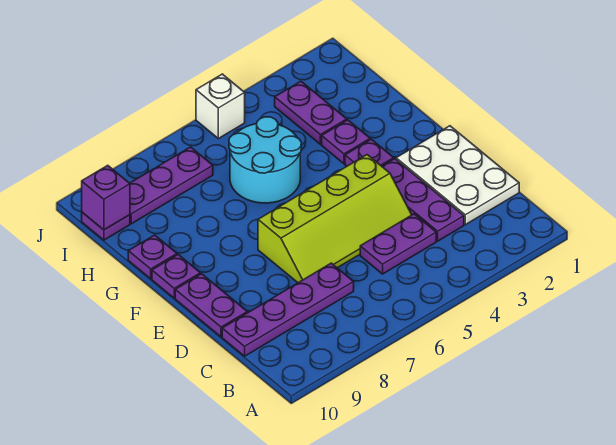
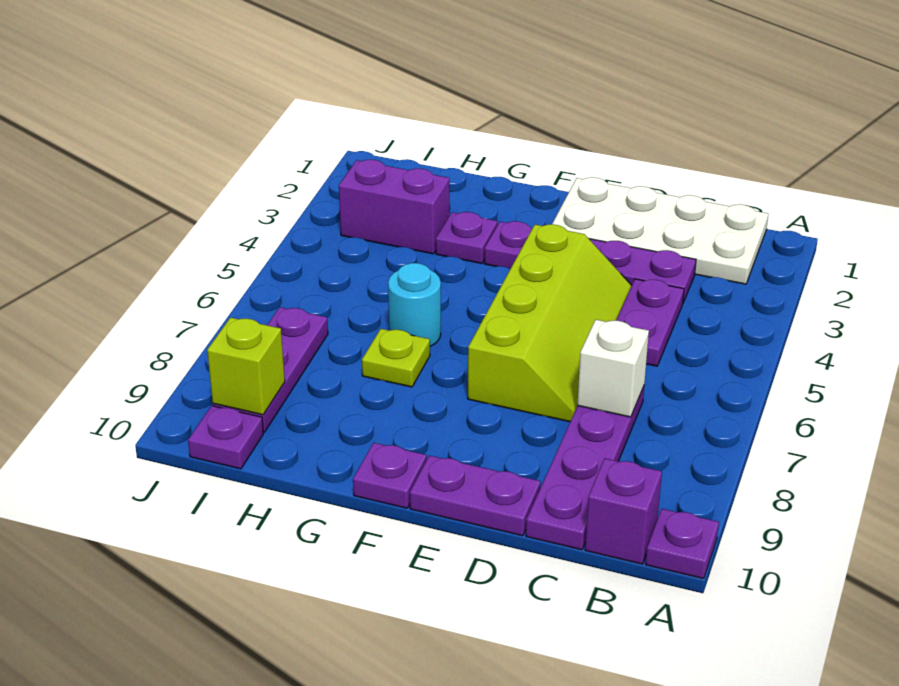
white 2x3 plate [396,126,519,225] -> white 2x4 plate [552,177,768,284]
cyan 2x2 round brick [229,117,301,203] -> cyan 1x1 round brick [388,263,441,346]
none -> lime 1x1 plate [362,329,430,387]
purple 1x1 plate [128,235,177,279] -> purple 1x1 plate moved to [645,509,719,579]
purple 1x2 plate [275,81,347,144] -> purple 1x2 brick [339,160,449,254]
none -> lime 1x1 brick [207,318,285,415]
purple 1x1 brick [82,165,130,230] -> purple 1x1 brick moved to [585,459,662,564]
white 1x1 brick [196,74,245,139] -> white 1x1 brick moved to [577,320,649,417]

